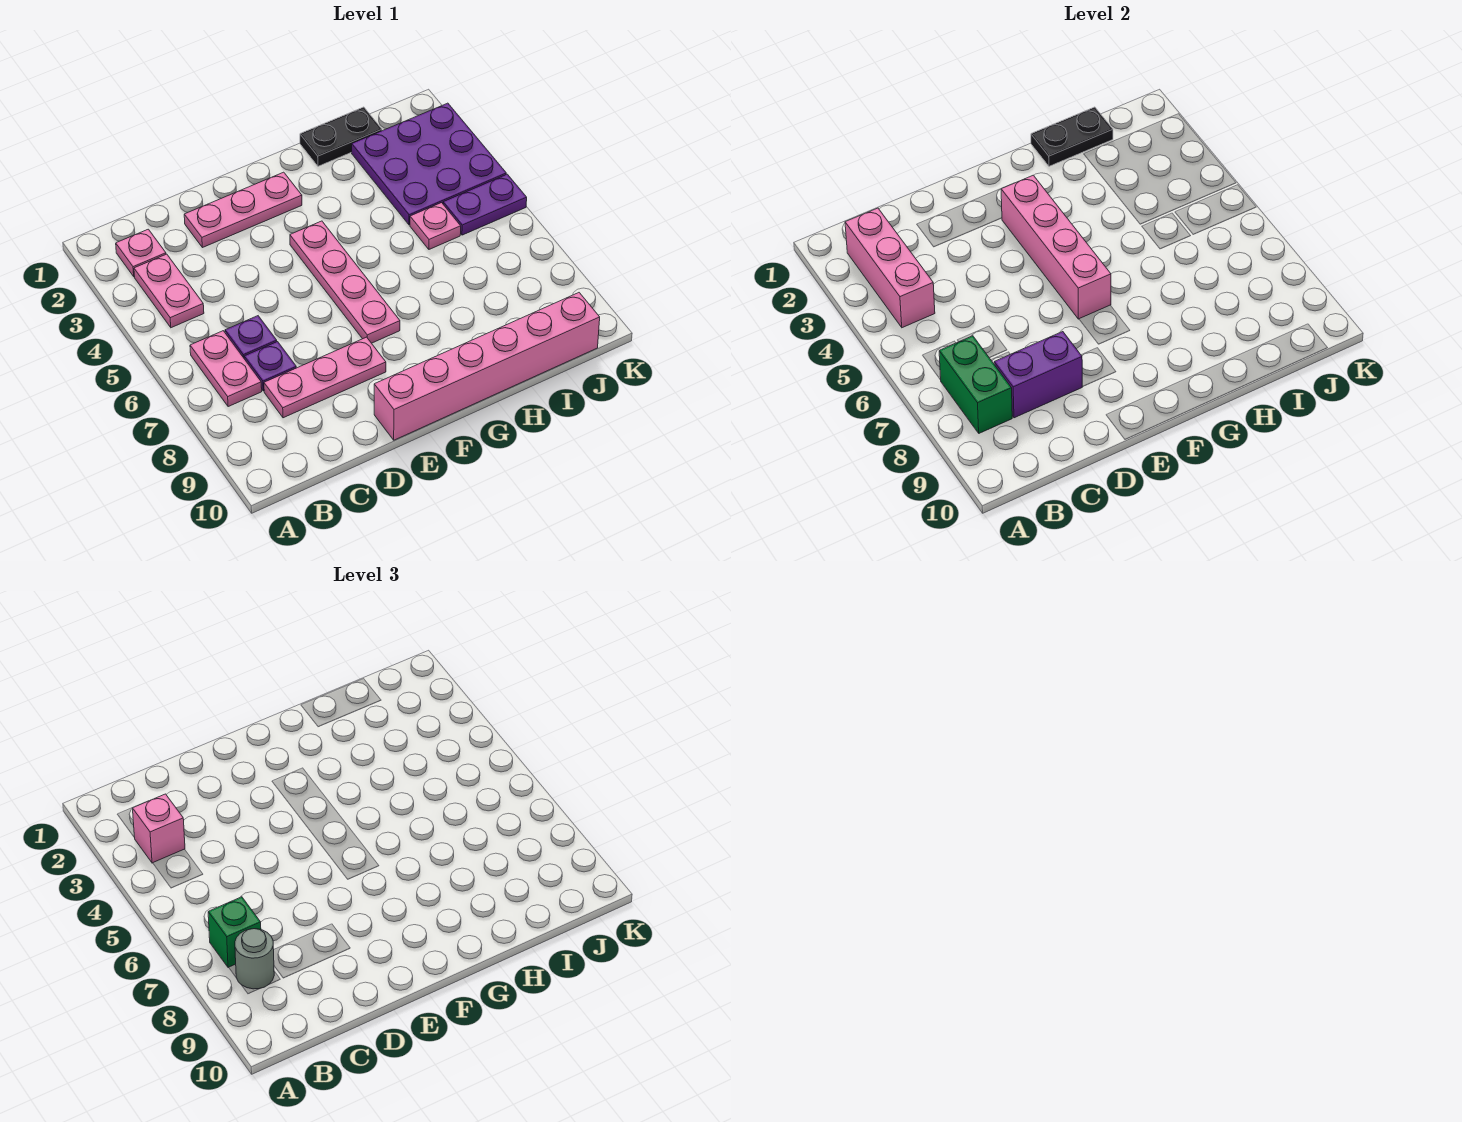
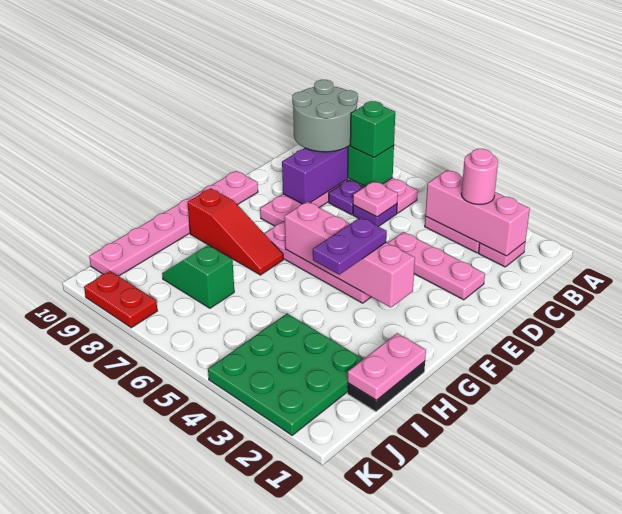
pink 1x1 brick [133,794,185,863] -> pink 1x1 round brick [461,149,498,204]
grey 1x1 round brick [235,929,274,989] -> grey 2x2 round brick [292,80,358,152]
pink 1x3 plate [184,172,302,248] -> pink 1x3 plate turned to [388,232,485,300]
pink 1x6 brick [374,293,600,440] -> pink 1x6 plate [89,171,258,276]
none -> red 1x3 slope [187,189,283,275]
black 1x2 plate [1031,107,1113,166] -> pink 1x2 plate [348,333,426,400]
purple 3x3 plate [352,103,506,225] -> green 3x3 plate [208,313,363,435]
pink 1x1 plate [410,203,461,249] -> pink 1x1 plate moved to [353,181,398,217]
none -> green 1x2 slope [162,245,234,308]
purple 1x2 plate [443,174,527,235] -> purple 1x2 plate moved to [313,217,387,275]
none -> red 1x2 plate [84,271,157,328]

